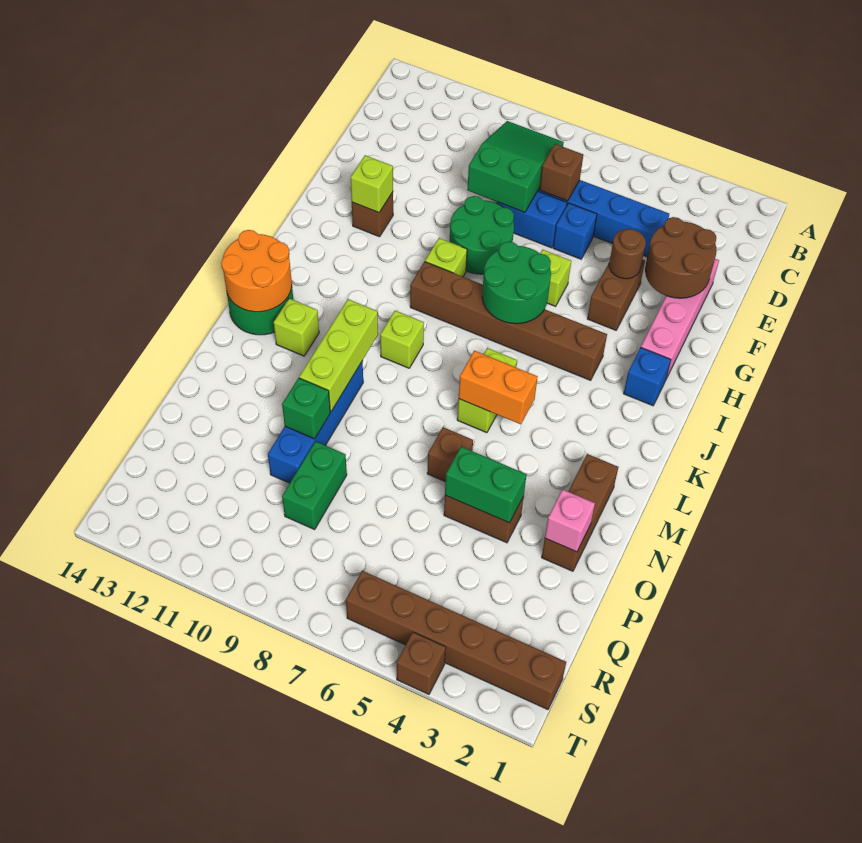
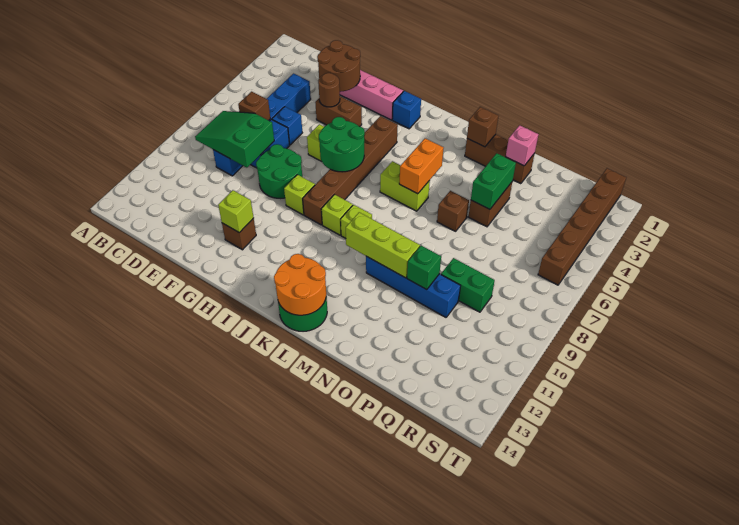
lime 1x1 brick [274,298,319,356] -> lime 1x1 brick moved to [321,195,353,235]
brown 1x1 brick [397,632,446,694] -> brown 1x1 brick moved to [467,107,498,147]

